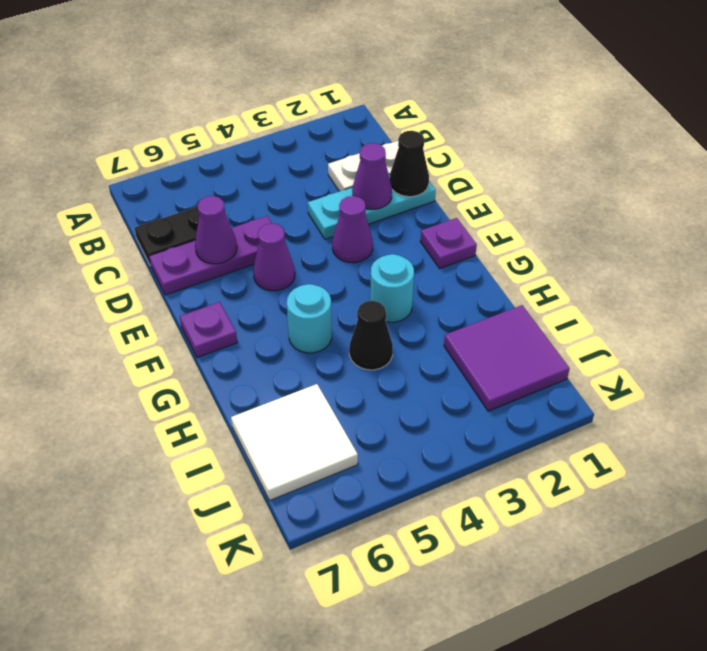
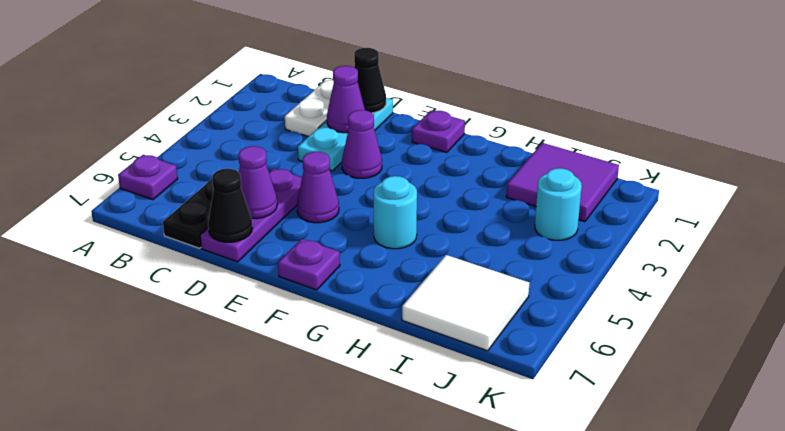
none -> purple 1x1 plate [118,155,178,200]
cyan 1x1 round brick [370,254,414,322] -> cyan 1x1 round brick moved to [535,168,582,240]
black 1x1 cone [349,301,393,370] -> black 1x1 cone moved to [208,169,253,242]

